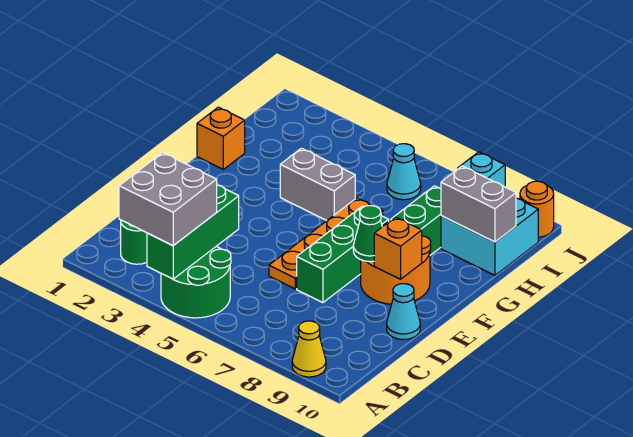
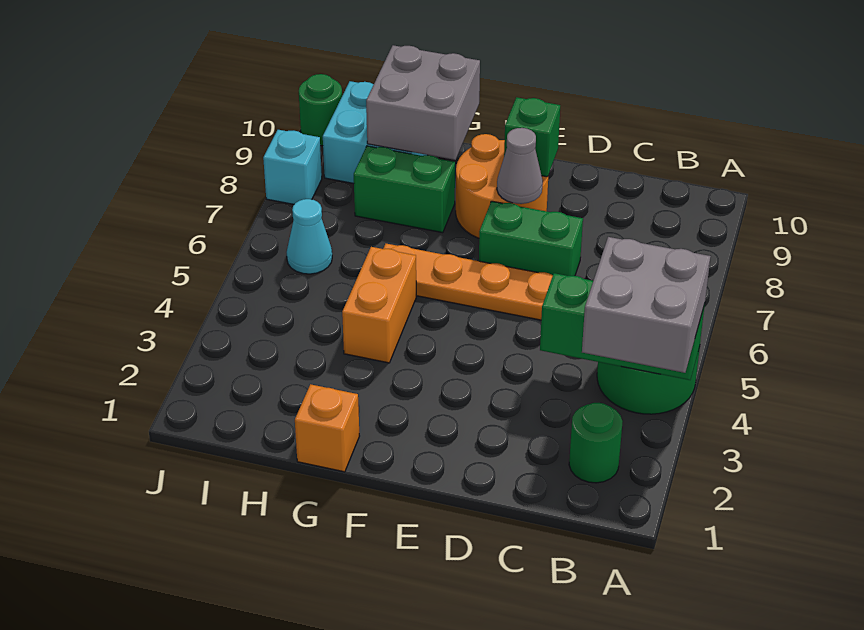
yellow 1x1 cone [292,321,326,377] -> none
green 1x3 brick [297,206,389,303] -> green 1x2 brick [479,201,583,276]
cyan 1x1 cone [387,284,420,340] -> none
green 1x1 cone [353,206,382,262] -> grey 1x1 cone [497,128,543,204]
orange 1x1 brick [374,217,422,279] -> green 1x1 brick [504,97,560,177]
grey 1x2 brick [280,148,355,220] -> orange 1x2 brick [342,247,416,363]
grey 1x2 brick [441,166,516,242] -> grey 2x2 brick [366,45,480,160]
orange 1x1 round brick [520,181,554,237] -> green 1x1 round brick [299,74,342,146]

